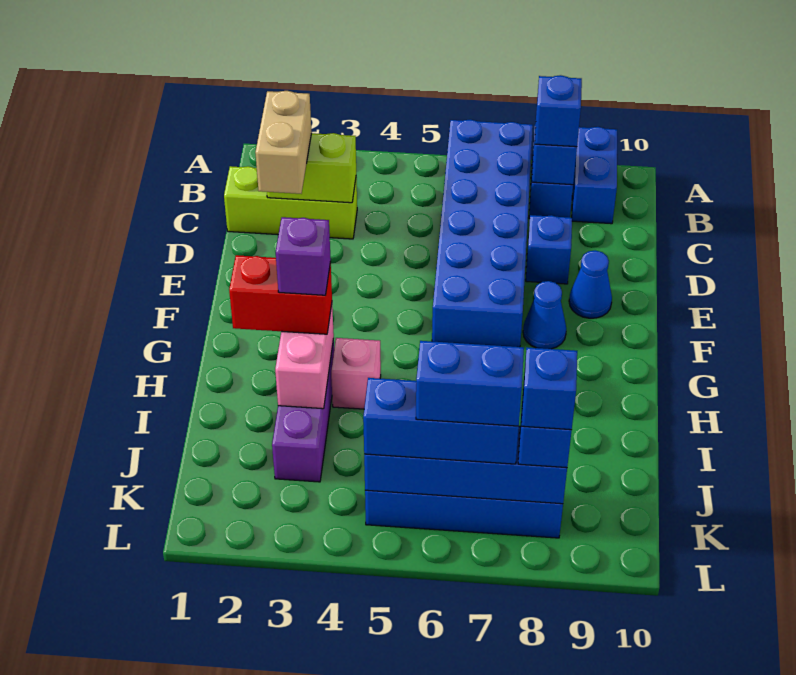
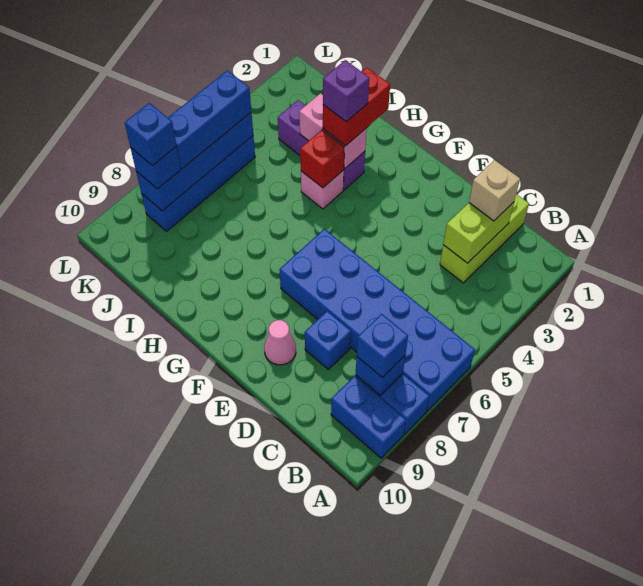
tan 1x2 brick [255,91,312,194] -> tan 1x1 brick [469,160,520,221]
blue 1x1 cone [569,250,612,318] -> pink 1x1 cone [264,320,296,365]
blue 1x1 cone [523,281,566,349] -> none
none -> red 1x1 brick [300,130,344,188]
blue 1x2 brick [416,341,524,426] -> none

